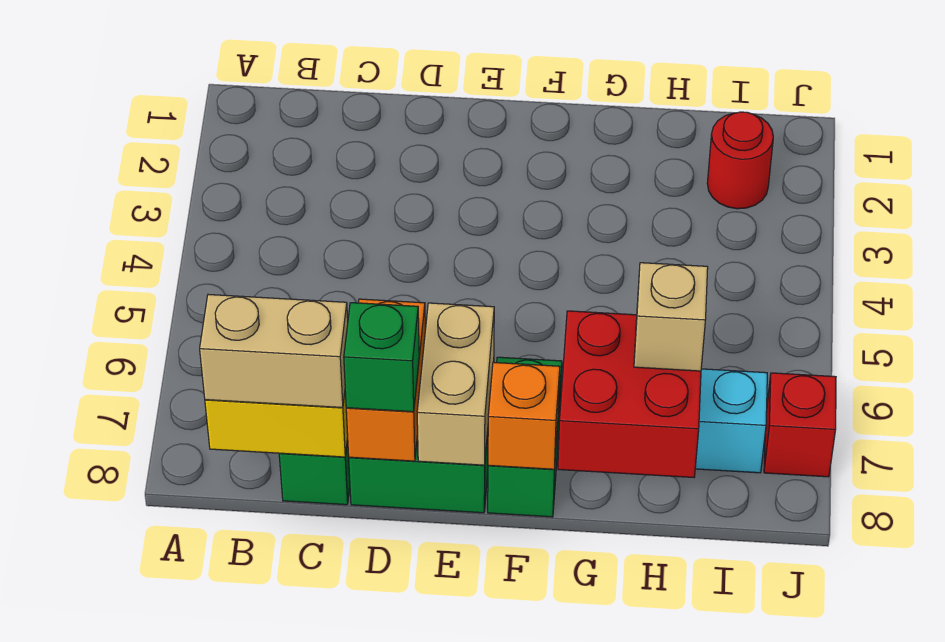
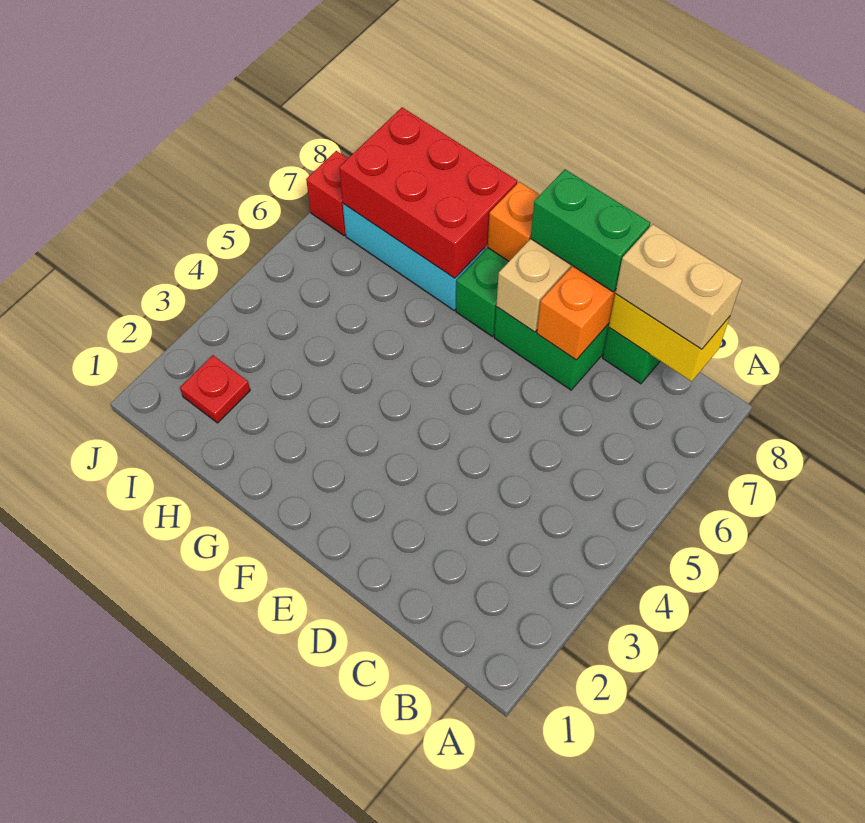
green 1x1 brick [344,303,419,412] -> green 1x2 brick [531,169,650,292]
red 2x2 brick [558,311,701,477] -> red 2x3 brick [339,108,517,278]
tan 1x1 brick [634,263,708,371] -> none
red 1x1 round brick [707,112,773,209] -> red 1x1 plate [180,355,250,423]

